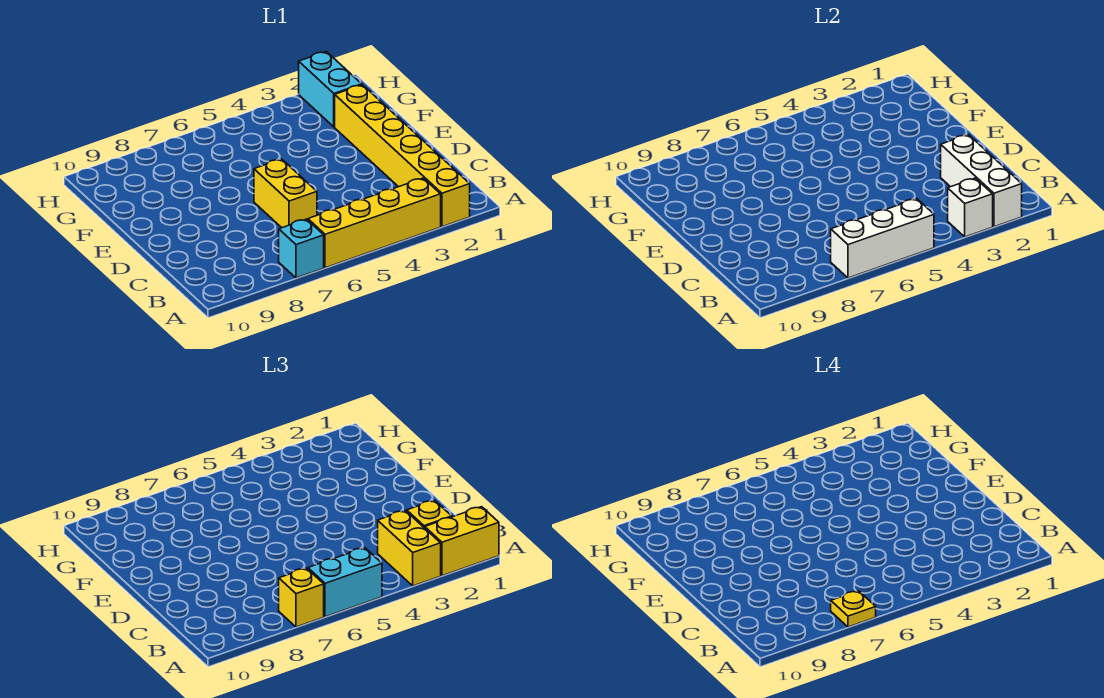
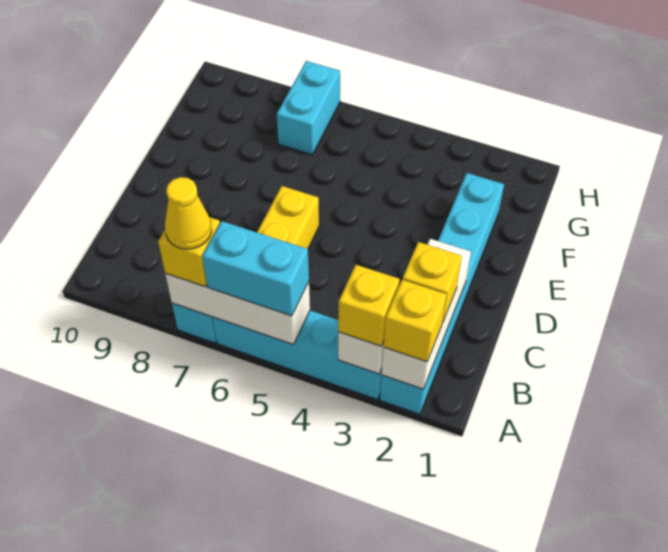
yellow 1x2 brick [425,507,499,576] -> yellow 1x1 brick [384,280,447,362]
yellow 1x6 brick [335,85,470,227] -> cyan 1x6 brick [380,173,504,414]
yellow 1x4 brick [308,178,441,268] -> cyan 1x4 brick [212,311,382,400]
yellow 1x2 brick [378,511,441,586] -> yellow 1x1 brick [338,265,400,346]
yellow 1x1 plate [831,591,876,627] -> yellow 1x1 cone [165,177,212,249]
cyan 1x2 brick [299,52,362,127] -> cyan 1x2 brick moved to [277,61,340,155]

